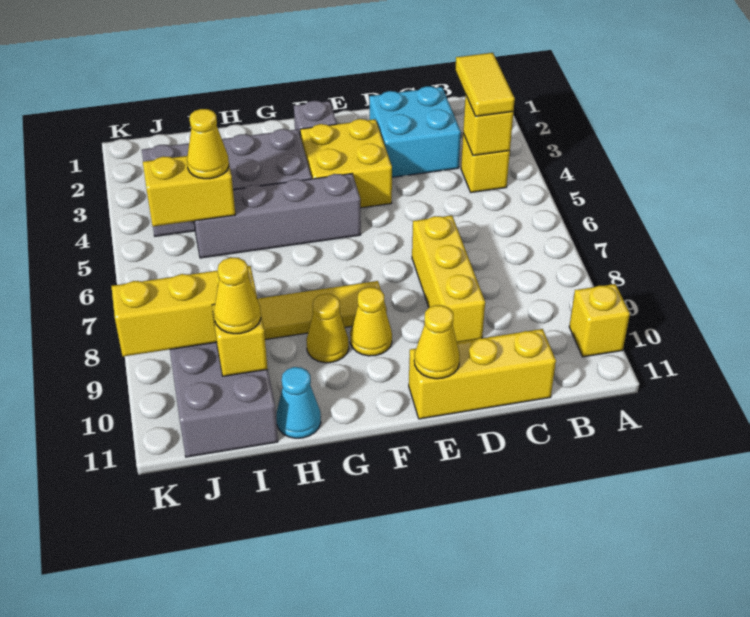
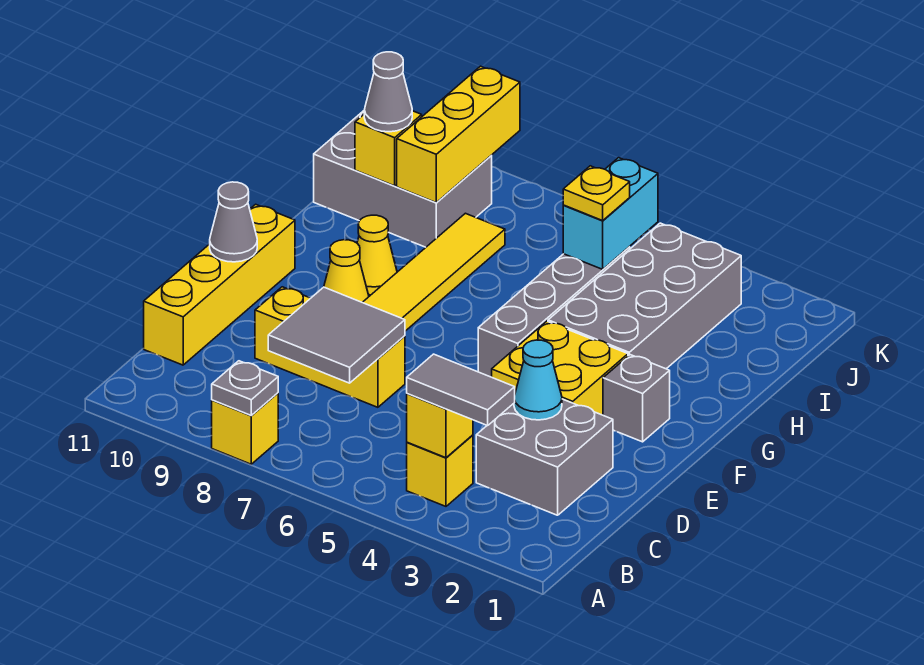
none -> grey 1x1 plate [212,361,278,416]
yellow 1x1 brick [569,284,630,357] -> yellow 1x1 brick moved to [212,393,278,464]
yellow 1x2 tile [455,53,515,116] -> grey 1x2 tile [407,354,515,426]
cyan 2x2 brick [369,86,461,177] -> grey 2x2 brick [476,399,613,515]
none -> grey 2x2 tile [268,287,405,383]
yellow 1x3 brick [409,329,556,419] -> yellow 1x4 brick [144,204,295,365]
yellow 1x1 cone [414,305,460,379] -> grey 1x1 cone [210,182,257,262]
cyan 1x1 cone [276,367,321,438] -> cyan 1x1 cone moved to [514,340,562,420]
yellow 1x2 brick [143,156,235,227] -> cyan 1x2 brick [563,158,658,269]
yellow 1x1 cone [187,109,229,179] -> yellow 1x1 plate [563,166,630,221]
yellow 1x1 cone [214,258,261,334] -> grey 1x1 cone [364,52,412,132]

